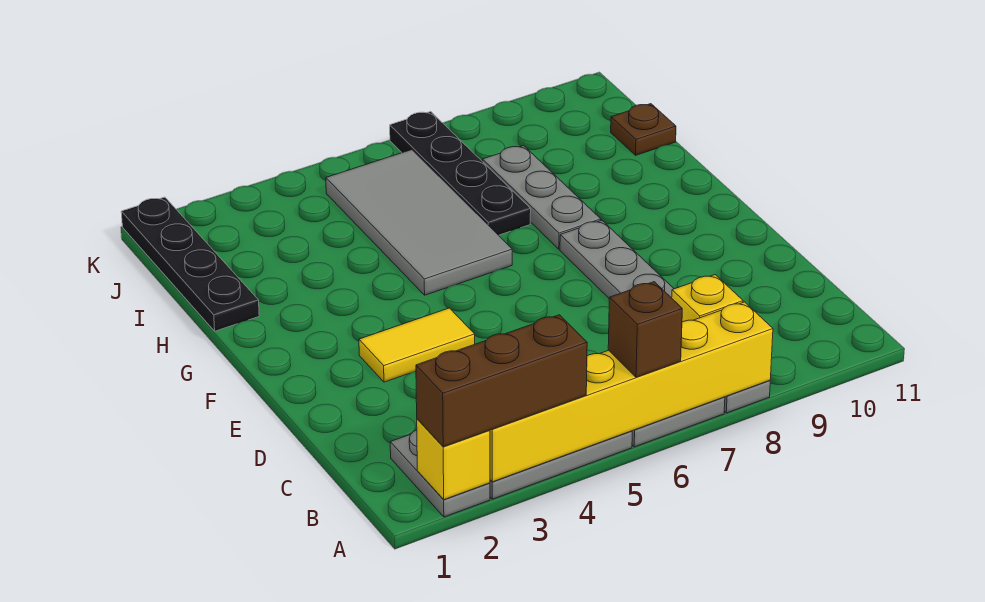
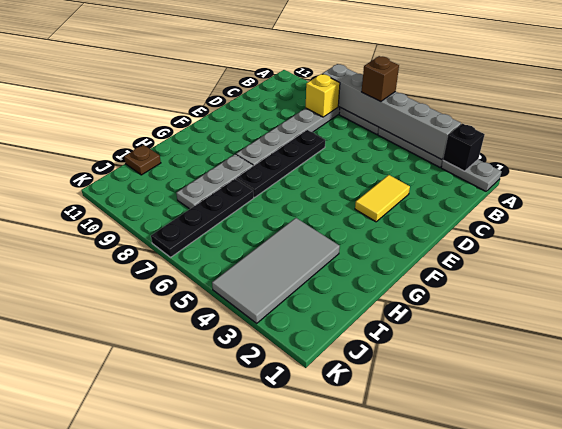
grey 1x2 plate [390,430,490,517] -> grey 1x2 plate turned to [441,160,502,191]
yellow 1x1 brick [417,419,490,499] -> black 1x1 brick [443,124,485,171]
brown 1x3 brick [416,315,587,447] -> none
yellow 1x6 brick [490,302,773,482] -> grey 1x6 brick [323,64,461,160]
yellow 1x2 tile [359,308,475,382] -> yellow 1x2 tile turned to [355,175,410,222]
grey 2x4 tile [326,150,512,295] -> grey 2x4 tile moved to [212,218,340,323]
black 1x4 plate [121,197,259,331] -> black 1x4 plate moved to [236,130,325,197]

